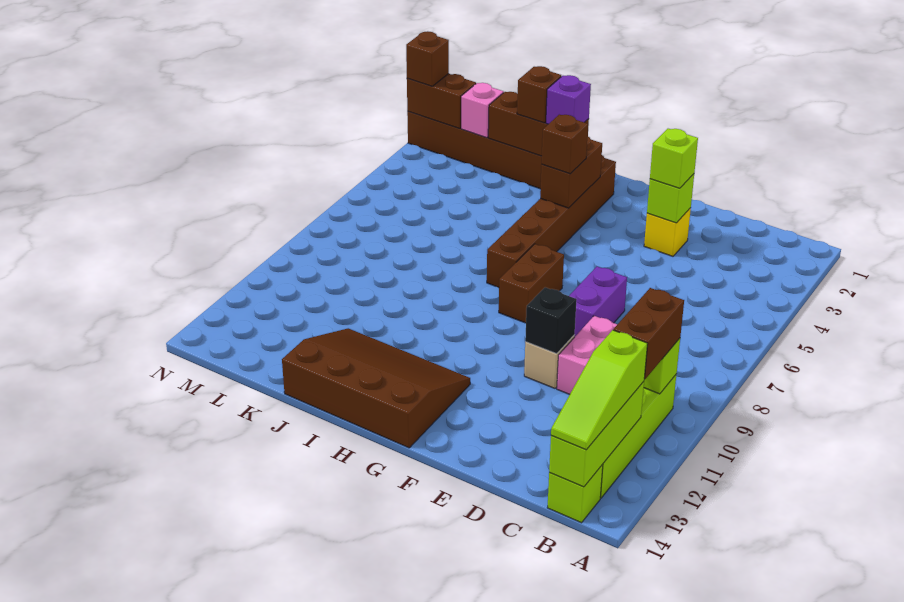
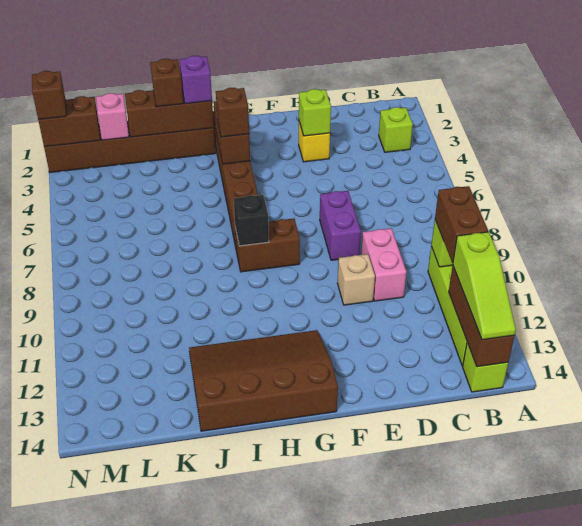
lime 1x3 brick [549,382,644,487] -> brown 1x3 brick [449,265,515,367]
lime 1x1 brick [650,129,698,188] -> lime 1x1 brick moved to [379,107,413,152]
black 1x1 brick [525,287,577,354] -> black 1x1 brick moved to [234,195,269,246]
brown 1x2 brick [499,244,564,323] -> brown 1x2 brick turned to [235,218,300,272]

